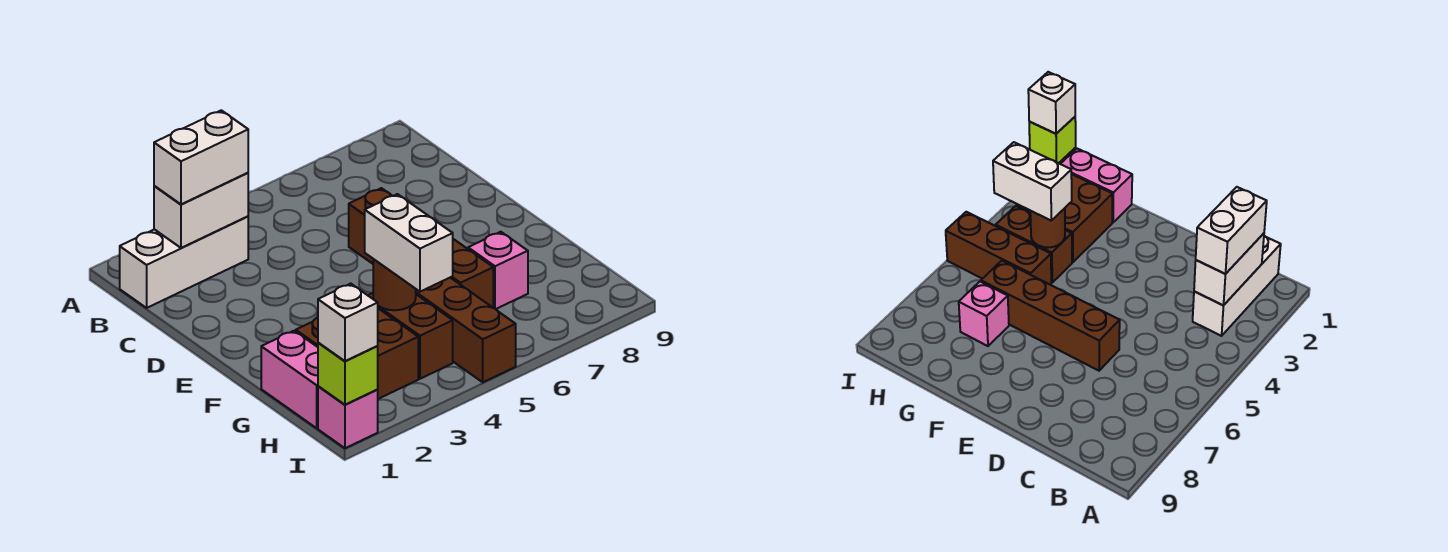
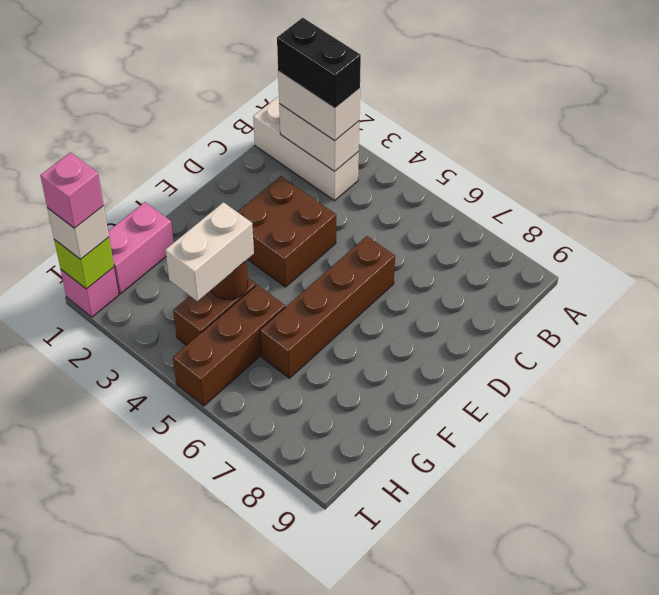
none -> black 1x2 brick [277,18,361,108]
brown 2x2 brick [296,308,418,399] -> brown 2x2 brick moved to [238,176,336,287]
pink 1x1 brick [468,232,528,309] -> pink 1x1 brick moved to [40,153,104,228]

